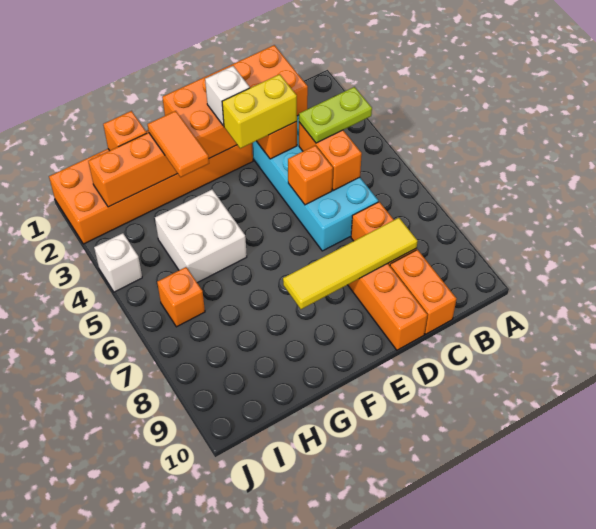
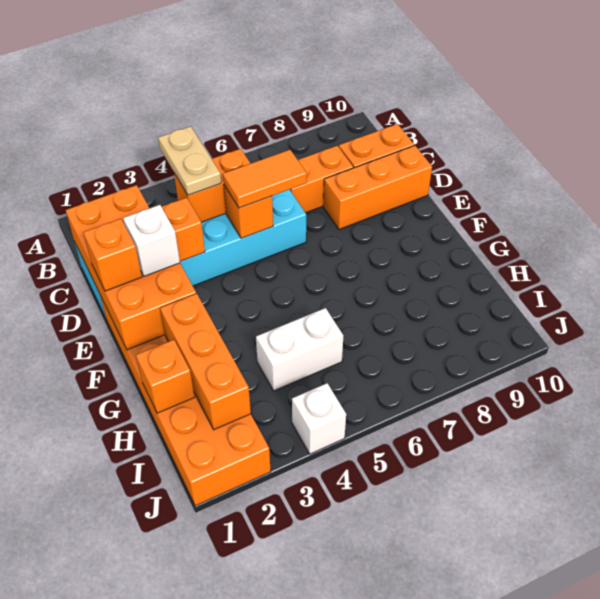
lime 1x2 plate [299,87,372,143] -> tan 1x2 plate [158,126,221,195]
yellow 1x4 tile [283,218,418,309] -> none
yellow 1x2 brick [222,74,297,148] -> none
orange 1x2 tile [148,111,209,177] -> orange 1x2 tile moved to [223,150,307,208]
white 2x2 brick [155,190,247,283] -> white 1x2 brick [256,308,343,391]
orange 1x1 brick [157,267,205,327] -> orange 1x1 brick moved to [83,219,142,291]

